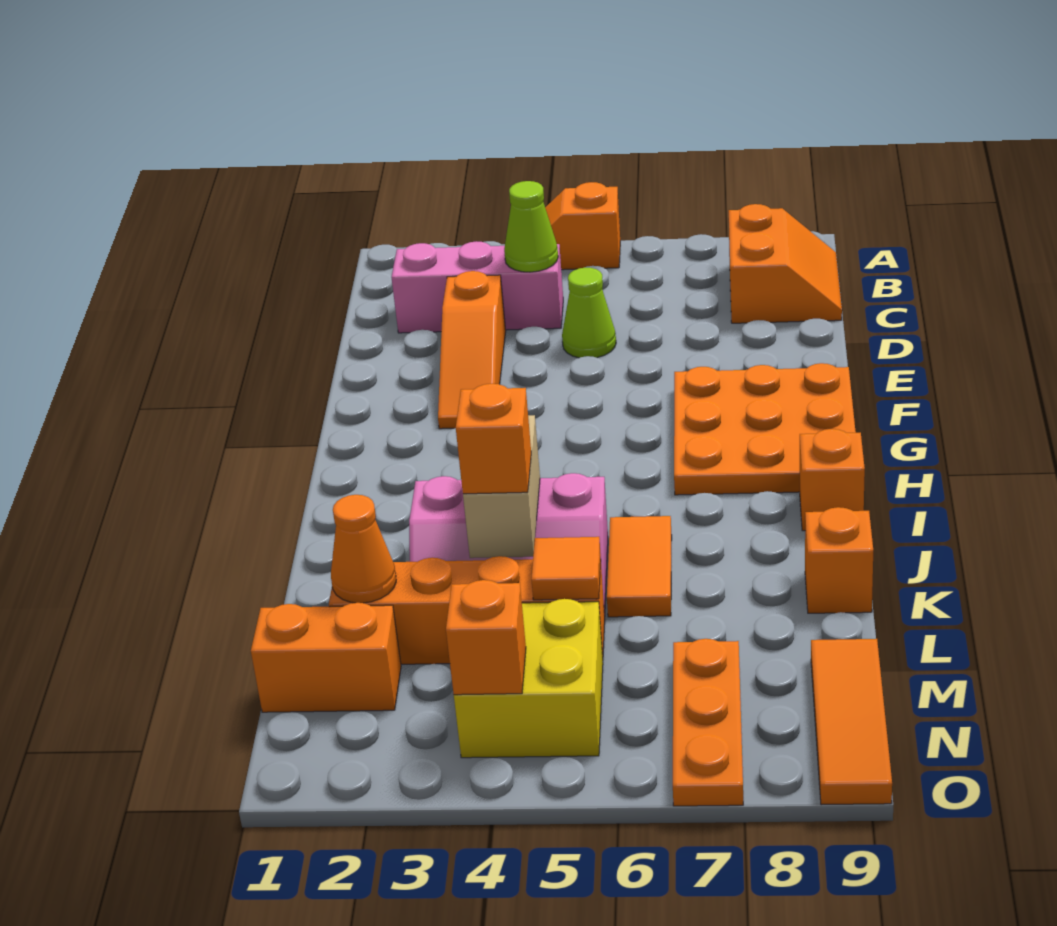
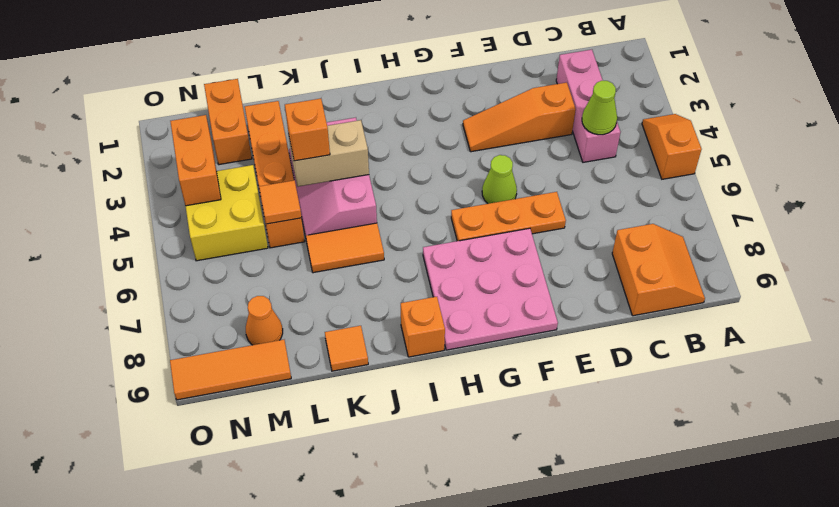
orange 2x2 slope [729,204,842,323] -> orange 2x2 slope turned to [612,224,705,316]
lime 1x1 cone [562,268,616,358] -> lime 1x1 cone moved to [482,155,517,204]
orange 3x3 plate [674,363,856,495] -> pink 3x3 plate [423,228,558,350]
orange 1x1 brick [805,507,873,613] -> orange 1x1 tile [325,326,368,371]
orange 1x1 cone [331,495,396,603] -> orange 1x1 cone moved to [246,296,283,345]
orange 1x3 plate [673,639,743,806] -> orange 1x3 plate moved to [451,192,566,241]
orange 1x1 brick [446,580,526,695] -> orange 1x2 brick [170,115,221,206]

